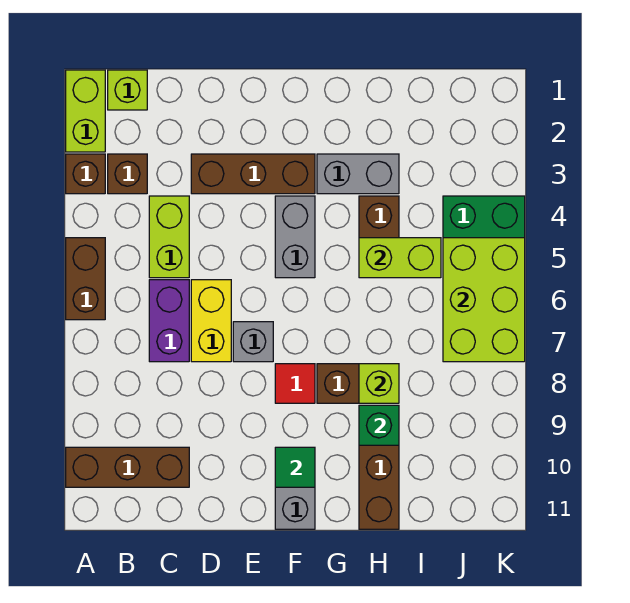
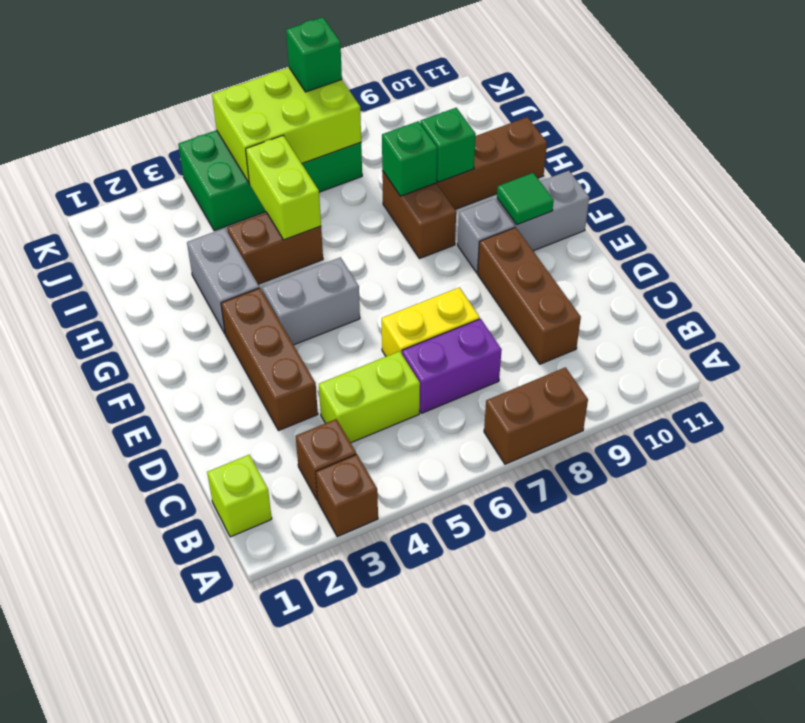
lime 1x2 brick [66,70,105,152] -> none
brown 1x2 brick [66,238,105,320] -> brown 1x2 brick moved to [484,367,588,464]
brown 1x3 brick [66,447,189,487] -> brown 1x3 brick moved to [478,227,581,364]
grey 1x1 brick [233,322,273,362] -> grey 1x1 brick moved to [458,199,515,273]
red 1x1 tile [275,364,315,403] -> none
lime 1x1 brick [359,364,399,403] -> green 1x1 brick [382,121,437,196]
none -> green 1x1 brick [286,17,342,92]

